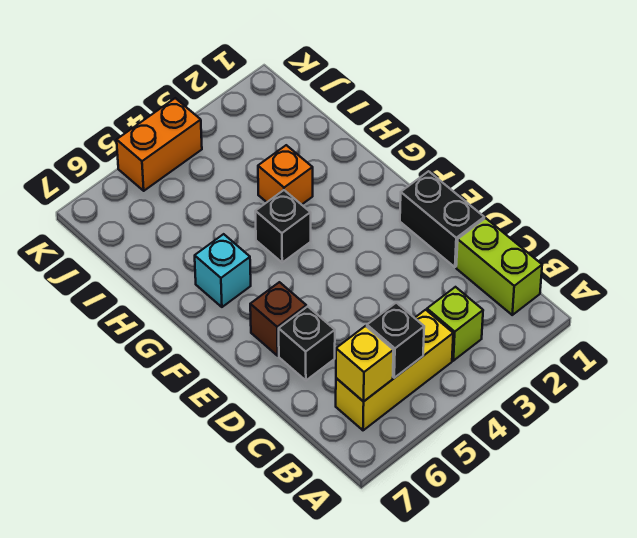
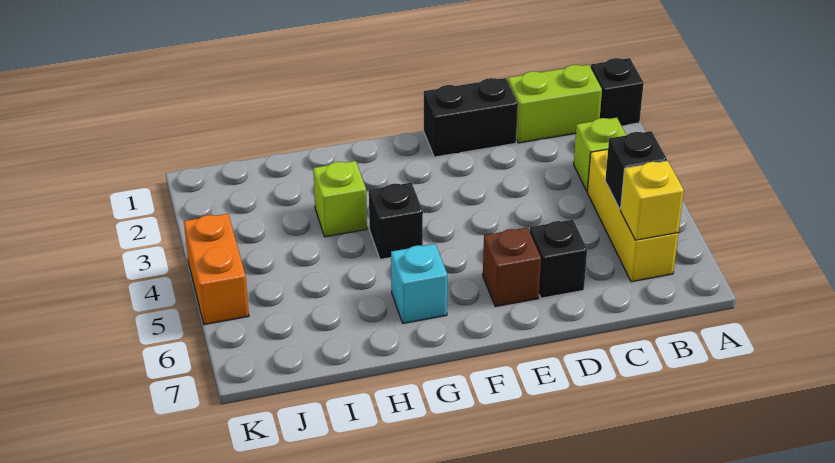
none -> black 1x1 brick [591,58,644,126]
orange 1x1 brick [258,145,313,205] -> lime 1x1 brick [313,161,367,237]

